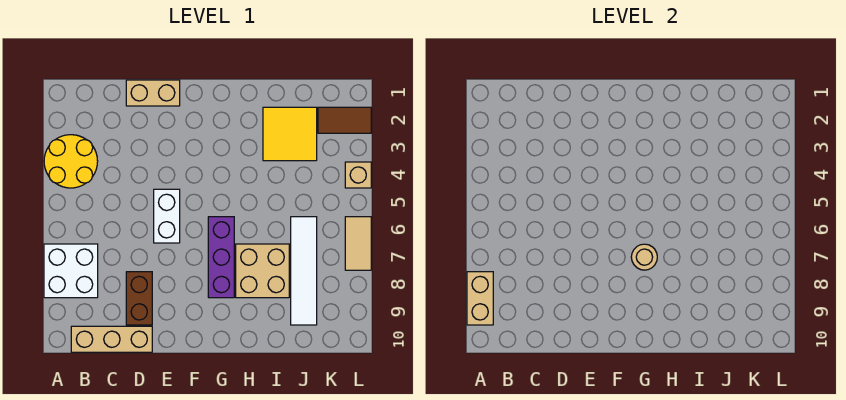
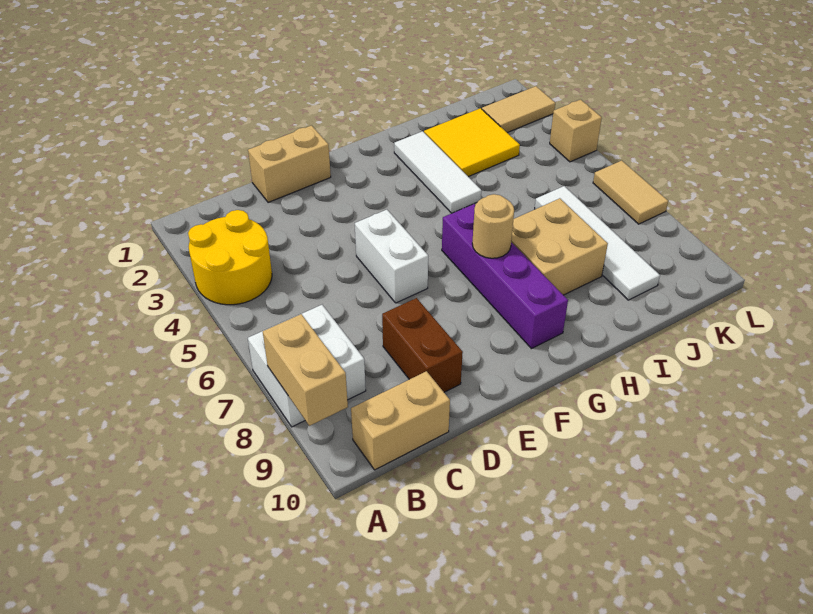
tan 1x3 brick [71,326,152,352] -> tan 1x2 brick [351,371,450,470]
purple 1x3 brick [208,217,234,298] -> purple 1x4 brick [442,204,568,349]
none -> white 1x3 tile [394,131,481,213]
brown 1x2 tile [318,107,371,133] -> tan 1x2 tile [482,86,555,133]

